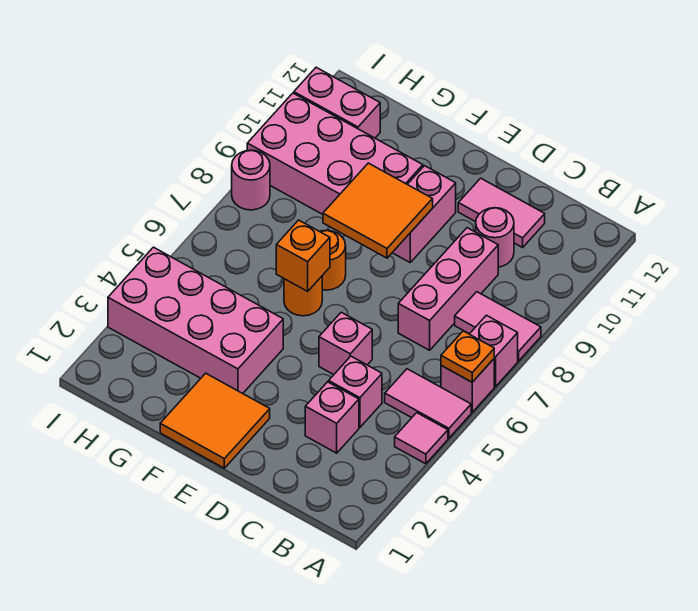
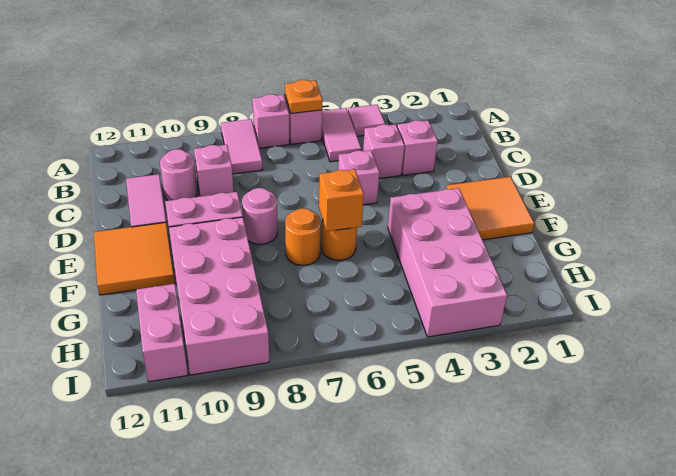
pink 1x3 brick [398,228,498,350] -> pink 1x1 brick [194,145,234,196]
orange 2x2 tile [323,163,433,258] -> orange 2x2 tile moved to [94,222,175,295]
pink 1x1 round brick [232,150,270,210] -> pink 1x1 round brick moved to [242,188,278,244]

